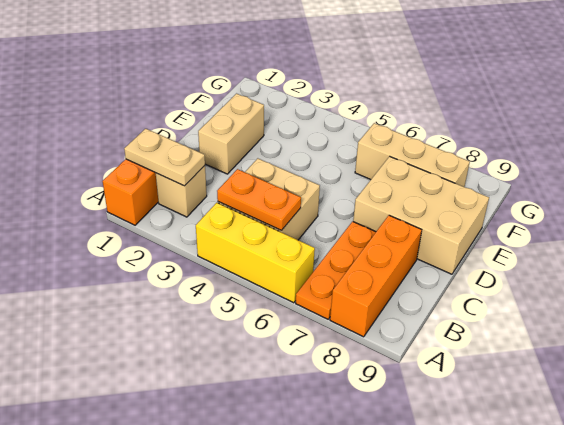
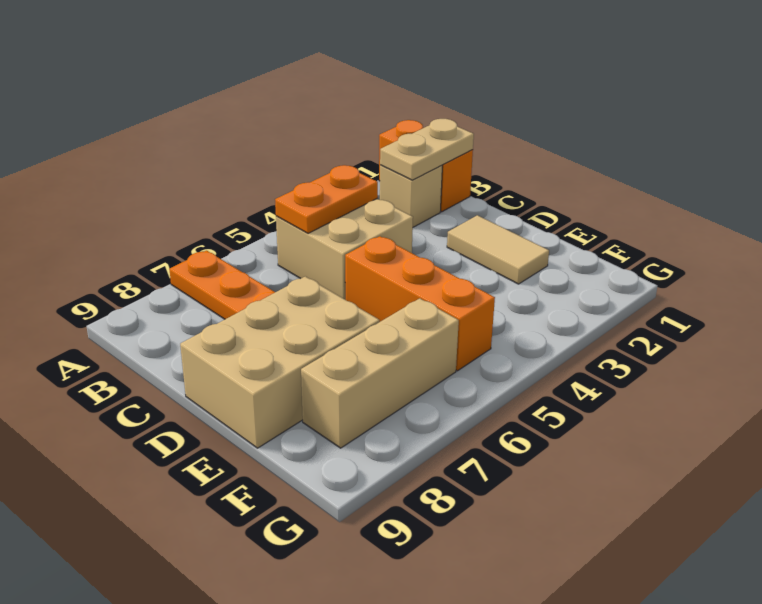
yellow 1x3 brick [196,203,315,303] -> none
orange 1x3 brick [330,215,422,337] -> orange 1x3 brick moved to [345,236,495,371]
tan 1x2 brick [198,94,264,174] -> tan 1x2 tile [447,215,549,284]

